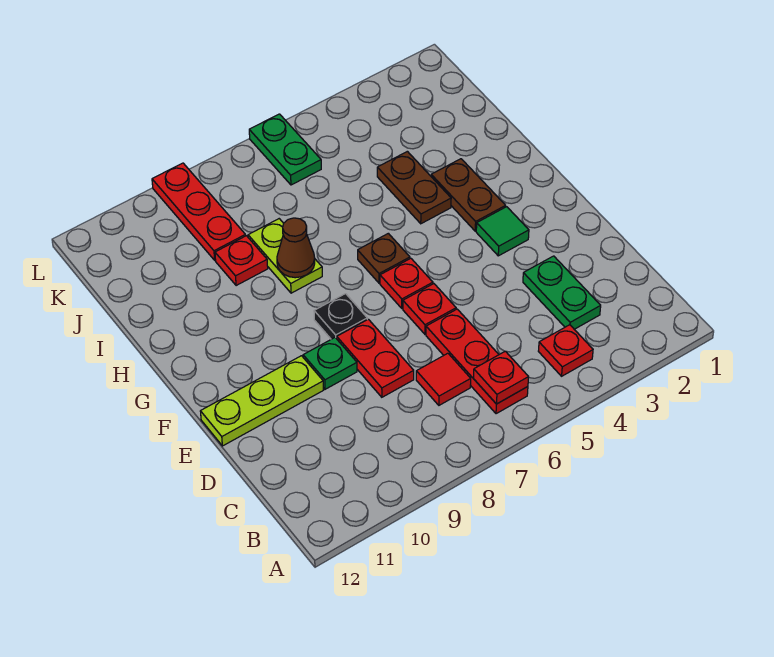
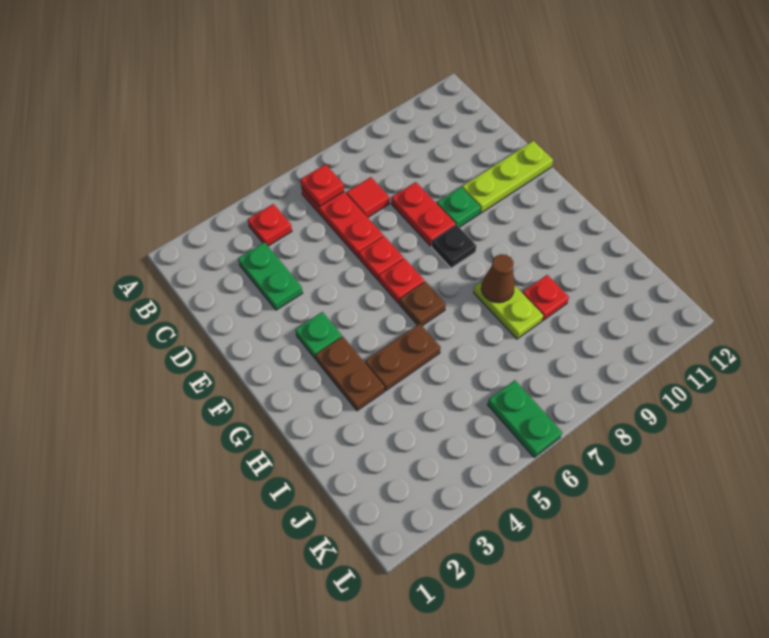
green 1x1 tile [476,207,529,256] -> green 1x1 plate [295,312,342,359]
brown 1x2 plate [377,151,451,224] -> brown 1x2 plate turned to [365,324,441,391]
red 1x3 plate [152,163,246,260] -> none

